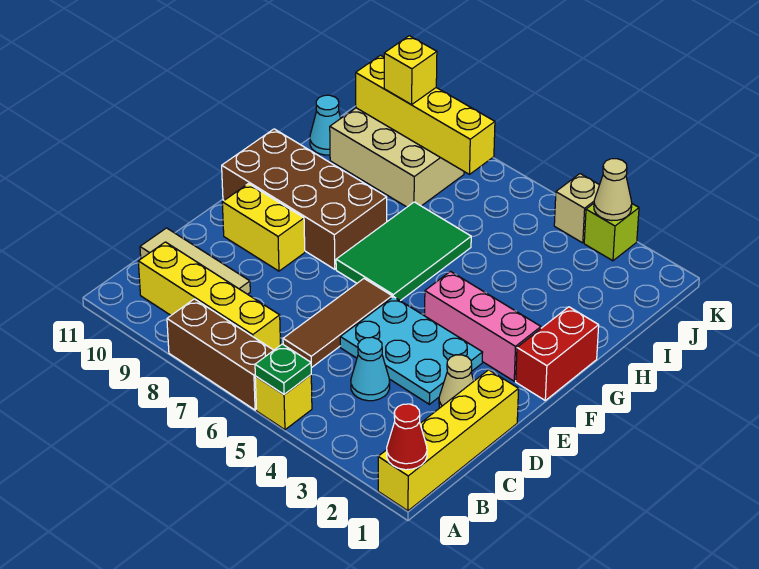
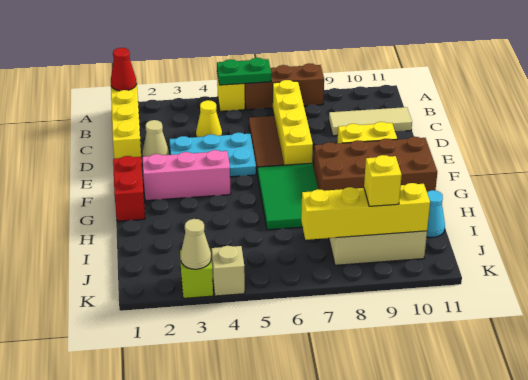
green 1x1 plate [255,344,311,394] -> green 1x2 plate [217,58,271,85]
yellow 1x4 brick [138,242,280,350] -> yellow 1x4 brick turned to [273,80,313,165]
cyan 1x1 cone [351,337,390,401] -> yellow 1x1 cone [196,100,222,137]

